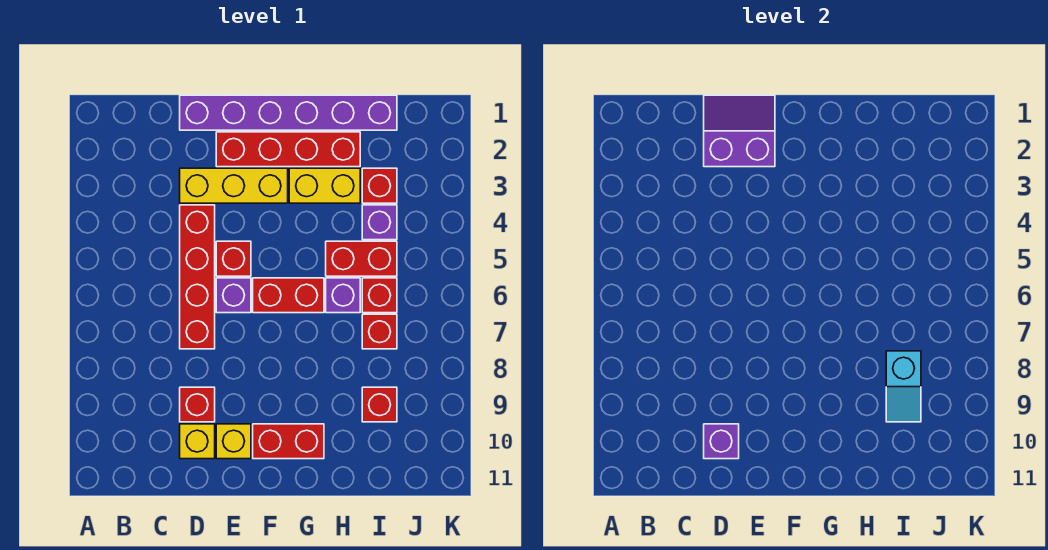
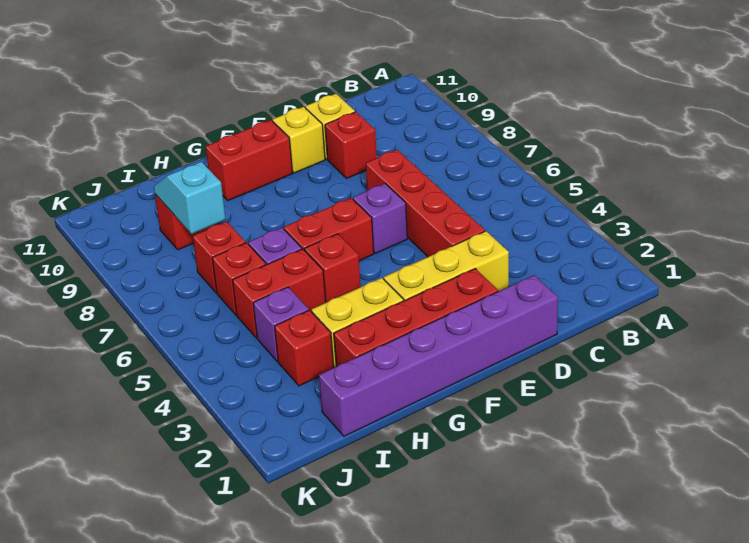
purple 2x2 slope [704,95,775,167] -> none
purple 1x1 brick [704,424,739,459] -> none
red 1x1 brick [216,241,251,276] -> red 1x1 brick moved to [305,234,361,302]

